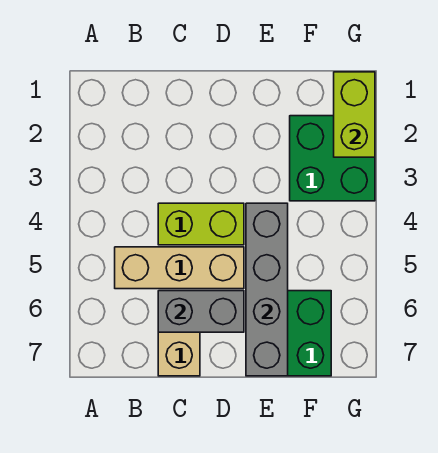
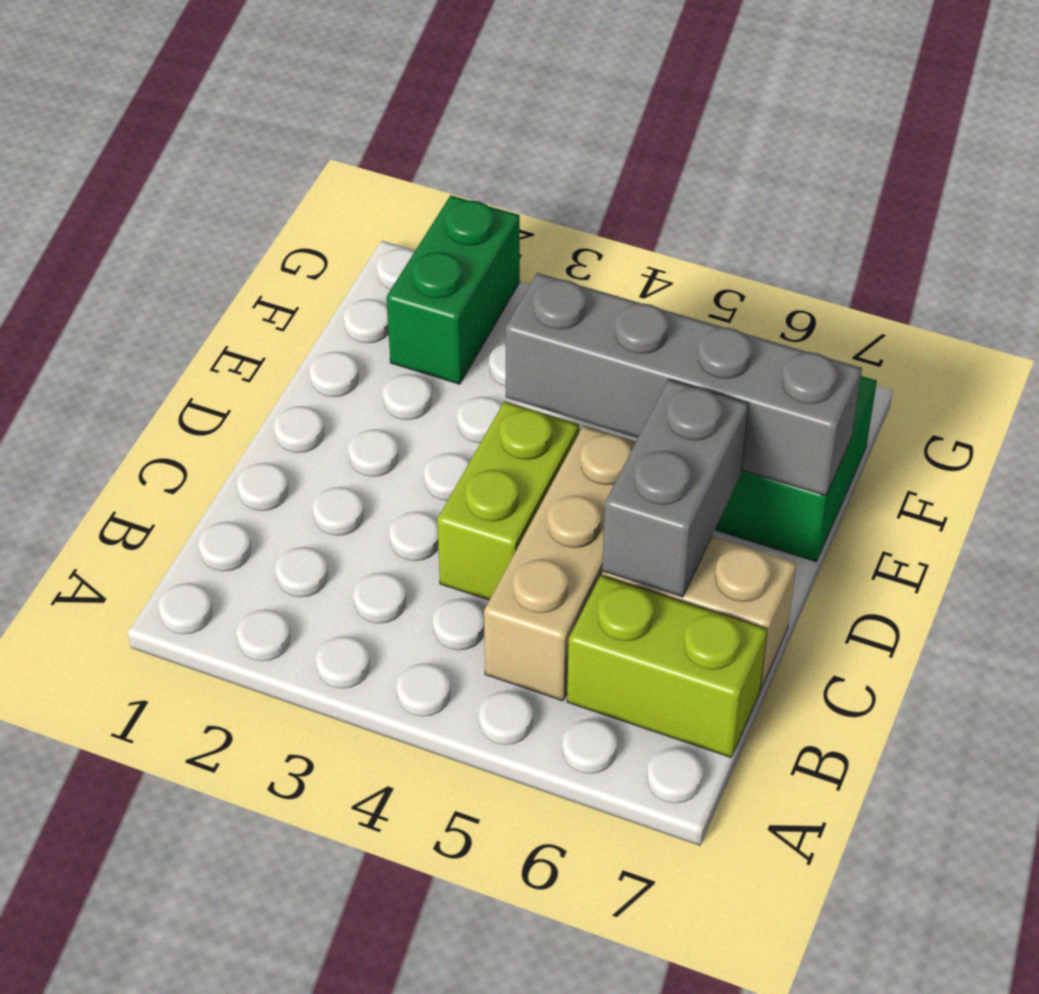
green 2x2 brick [290,116,375,201] -> green 1x2 brick [387,195,520,384]
lime 1x2 brick [334,72,375,157] -> lime 1x2 brick moved to [567,575,767,757]

